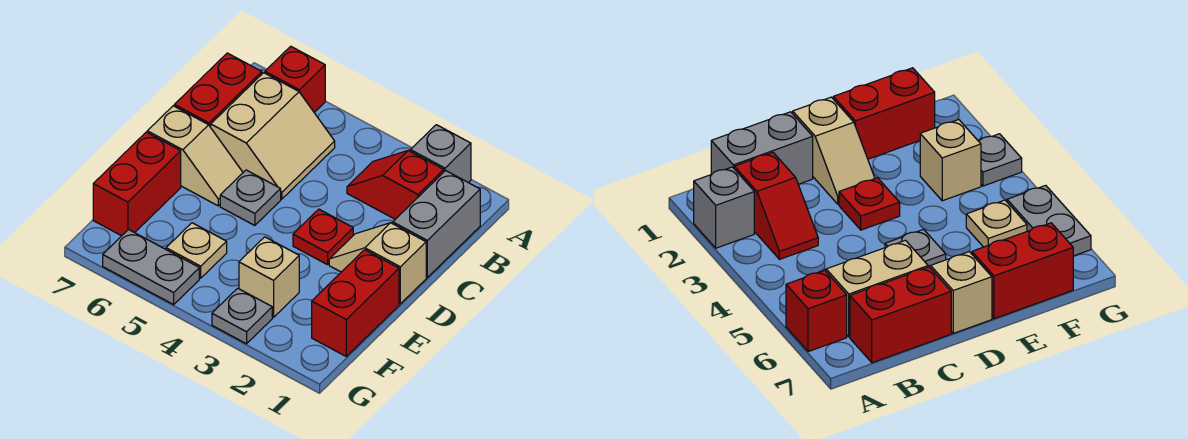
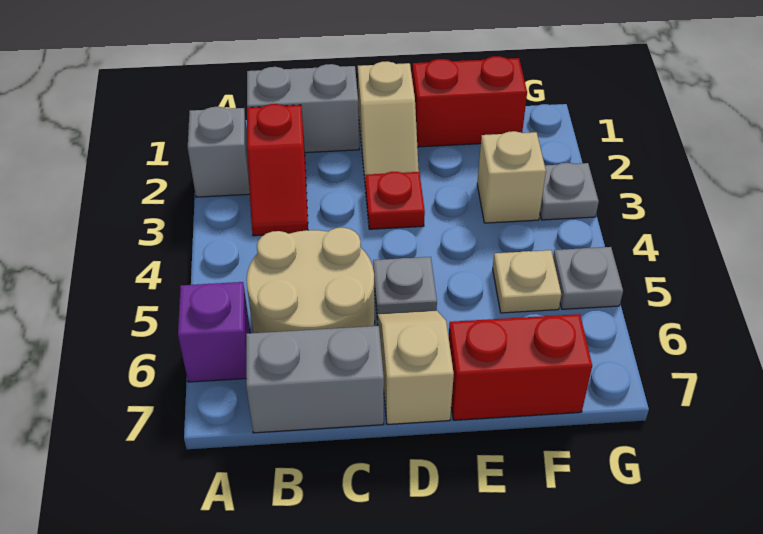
red 1x1 brick [265,46,325,112] -> purple 1x1 brick [178,282,250,382]
tan 2x2 slope [211,73,335,199] -> tan 2x2 round brick [247,228,375,333]
red 1x2 brick [174,53,262,127] -> grey 1x2 brick [246,326,384,433]
grey 1x2 plate [103,230,199,305] -> grey 1x1 plate [553,247,623,309]

